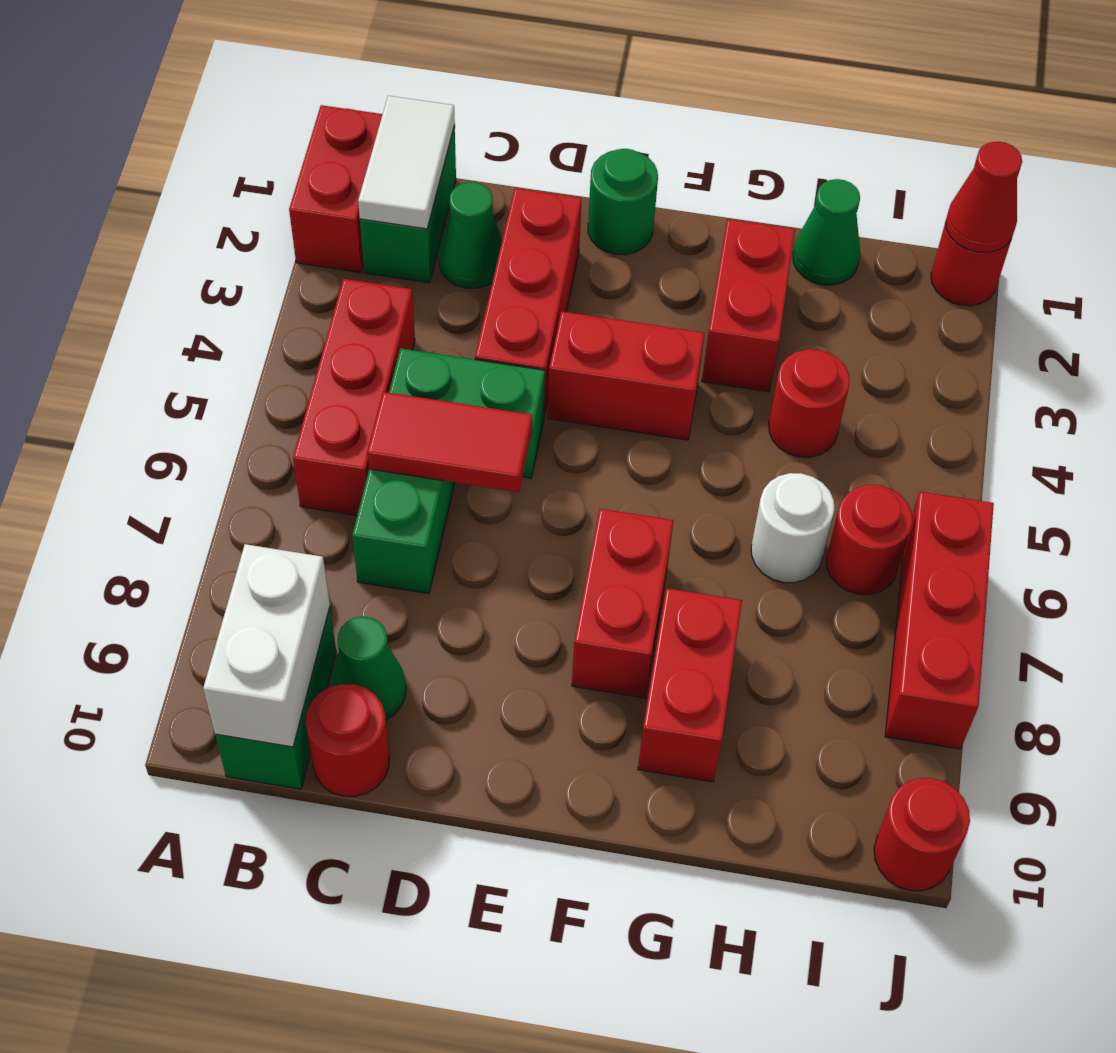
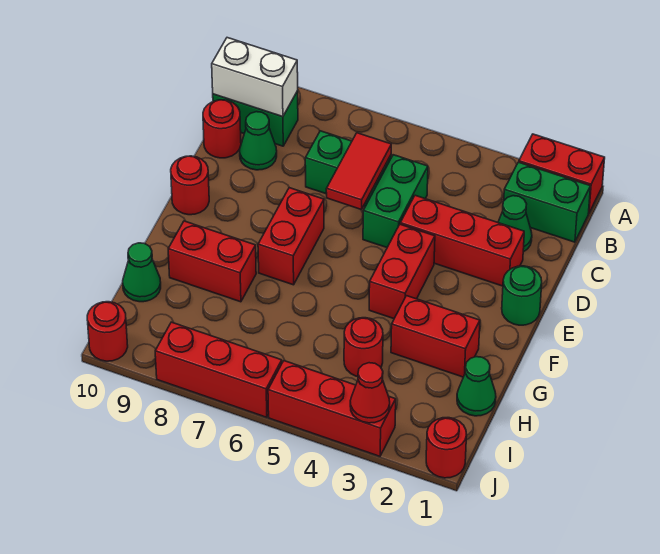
white 1x2 tile [358,96,455,229] -> none
red 1x3 brick [293,279,415,515] -> red 1x3 brick moved to [268,361,396,456]
red 1x2 brick [572,509,674,698] -> red 1x2 brick turned to [258,188,324,285]
white 1x1 round brick [751,473,835,583] -> none
none -> green 1x1 cone [123,243,161,302]
red 1x1 round brick [826,485,913,595] -> red 1x1 round brick moved to [171,156,209,215]
red 1x1 cone [946,142,1022,253] -> red 1x1 cone moved to [350,363,390,423]

